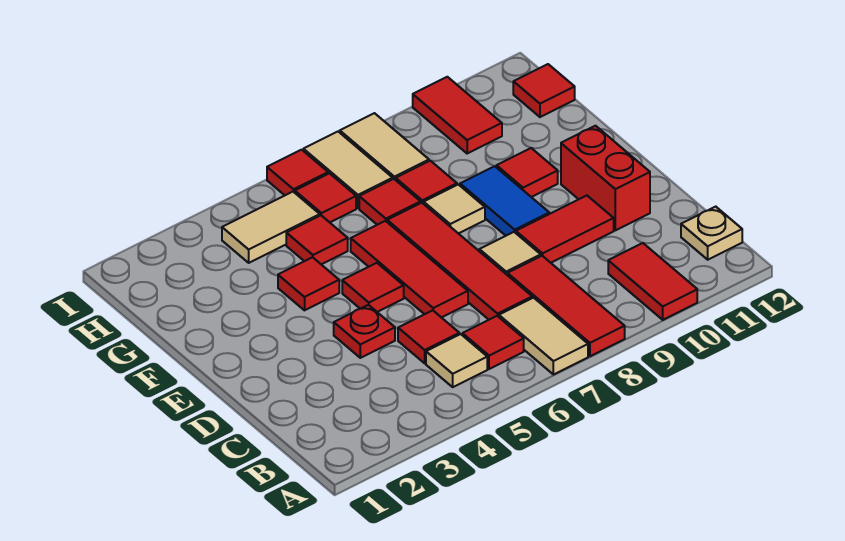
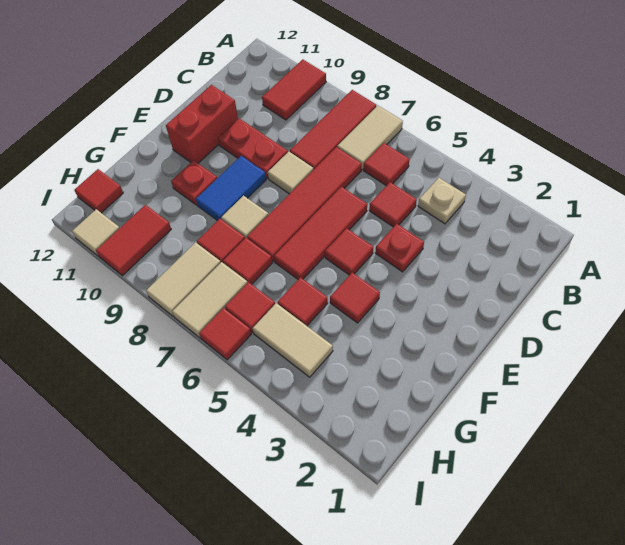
tan 1x1 tile [426,334,487,387] -> tan 1x1 tile moved to [72,209,119,256]
tan 1x1 plate [681,207,742,260] -> tan 1x1 plate moved to [418,178,466,224]
red 1x2 tile [516,196,614,263] -> red 1x2 plate [218,118,288,178]
red 1x1 tile [496,148,558,197] -> red 1x1 plate [171,160,217,205]

